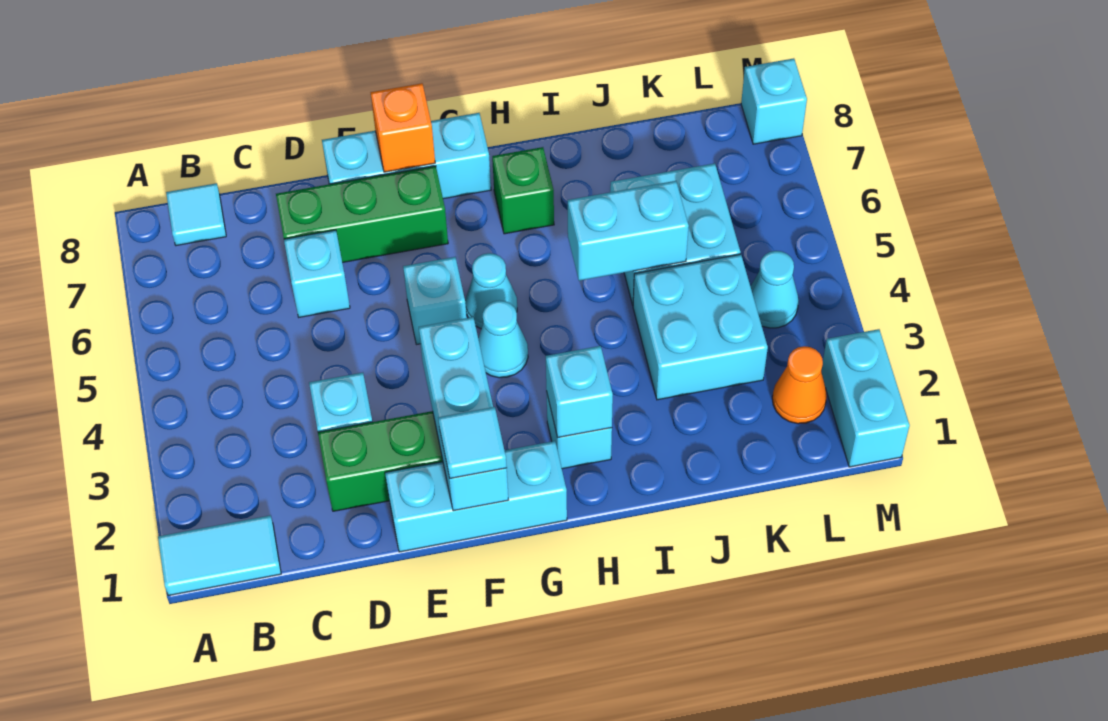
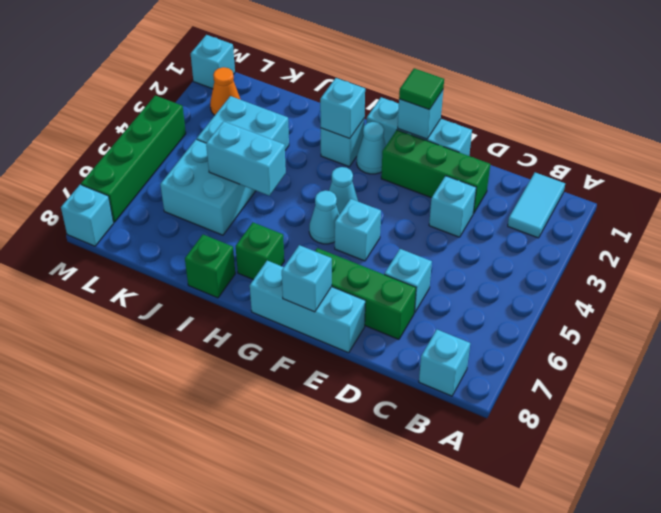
cyan 1x2 tile [158,515,281,596] -> cyan 1x2 tile turned to [508,173,565,238]
cyan 1x1 tile [166,183,226,246] -> cyan 1x1 brick [419,330,470,396]
cyan 1x3 brick [419,317,508,511] -> cyan 1x1 brick [398,90,443,139]
cyan 1x1 tile [438,407,507,478] -> green 1x1 tile [399,68,444,110]
orange 1x1 brick [371,83,435,172] -> cyan 1x1 brick [282,245,332,312]
none -> green 1x1 brick [185,235,235,298]
cyan 1x1 cone [751,251,799,328] -> cyan 1x1 cone moved to [357,122,386,174]
cyan 1x2 brick [821,329,910,467] -> cyan 1x1 brick [191,35,235,89]
none -> green 1x4 brick [81,96,186,222]

